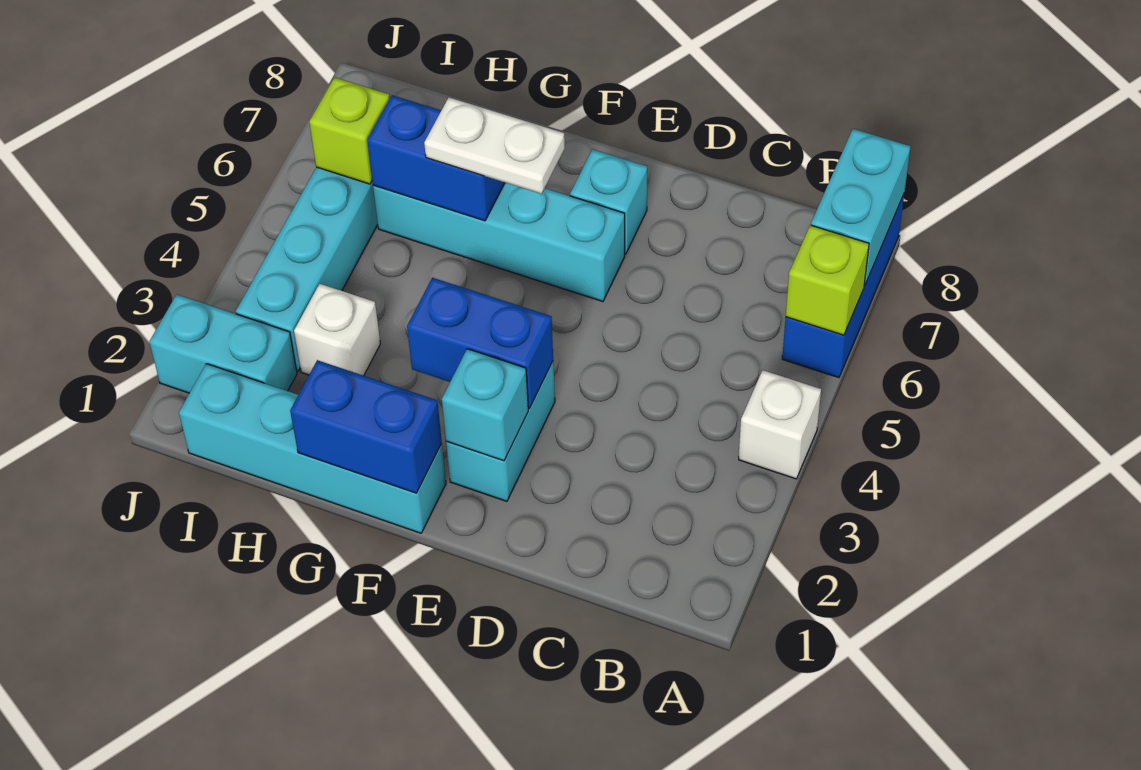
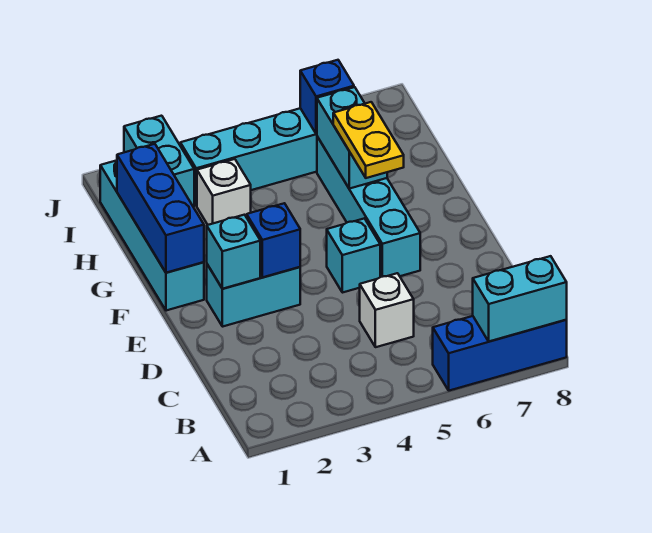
white 1x1 brick [739,370,821,479] -> white 1x1 brick moved to [360,273,414,347]
lime 1x1 brick [786,225,869,335] -> none
blue 1x2 brick [407,278,553,408] -> blue 1x1 brick [247,203,300,277]
cyan 1x1 brick [570,149,647,254] -> cyan 1x1 brick moved to [327,218,380,293]
blue 1x2 brick [290,360,442,493] -> blue 1x3 brick [117,144,204,273]
white 1x2 plate [424,97,565,194] -> yellow 1x2 plate [333,102,404,178]
blue 1x2 brick [367,95,505,221] -> cyan 1x2 brick [317,87,387,189]
lime 1x1 brick [309,77,390,184] -> blue 1x1 brick [300,60,354,134]

